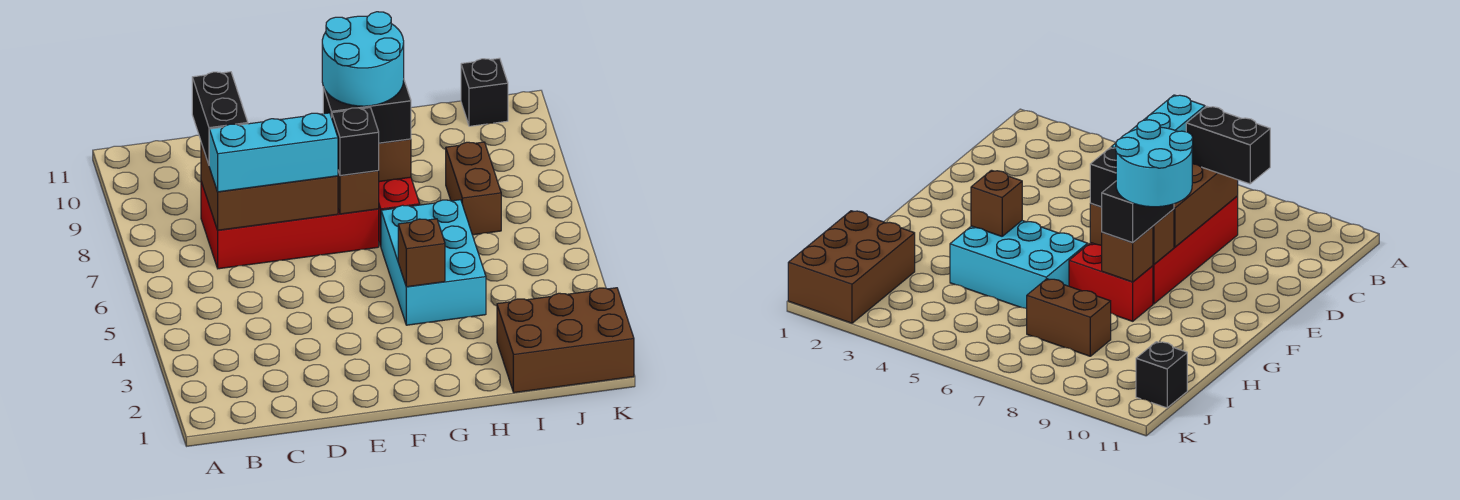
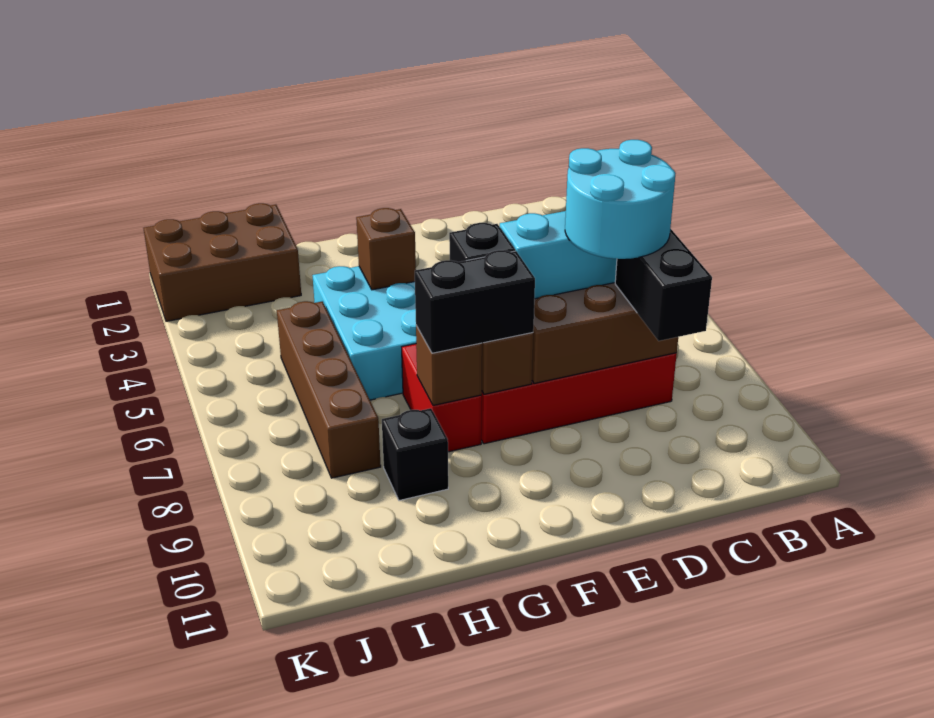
cyan 2x2 round brick [322,12,404,106] -> cyan 2x2 round brick moved to [565,140,676,259]
brown 1x2 brick [446,142,501,235] -> brown 1x4 brick [277,301,381,478]
black 1x1 brick [461,58,508,126] -> black 1x1 brick moved to [382,408,448,501]

